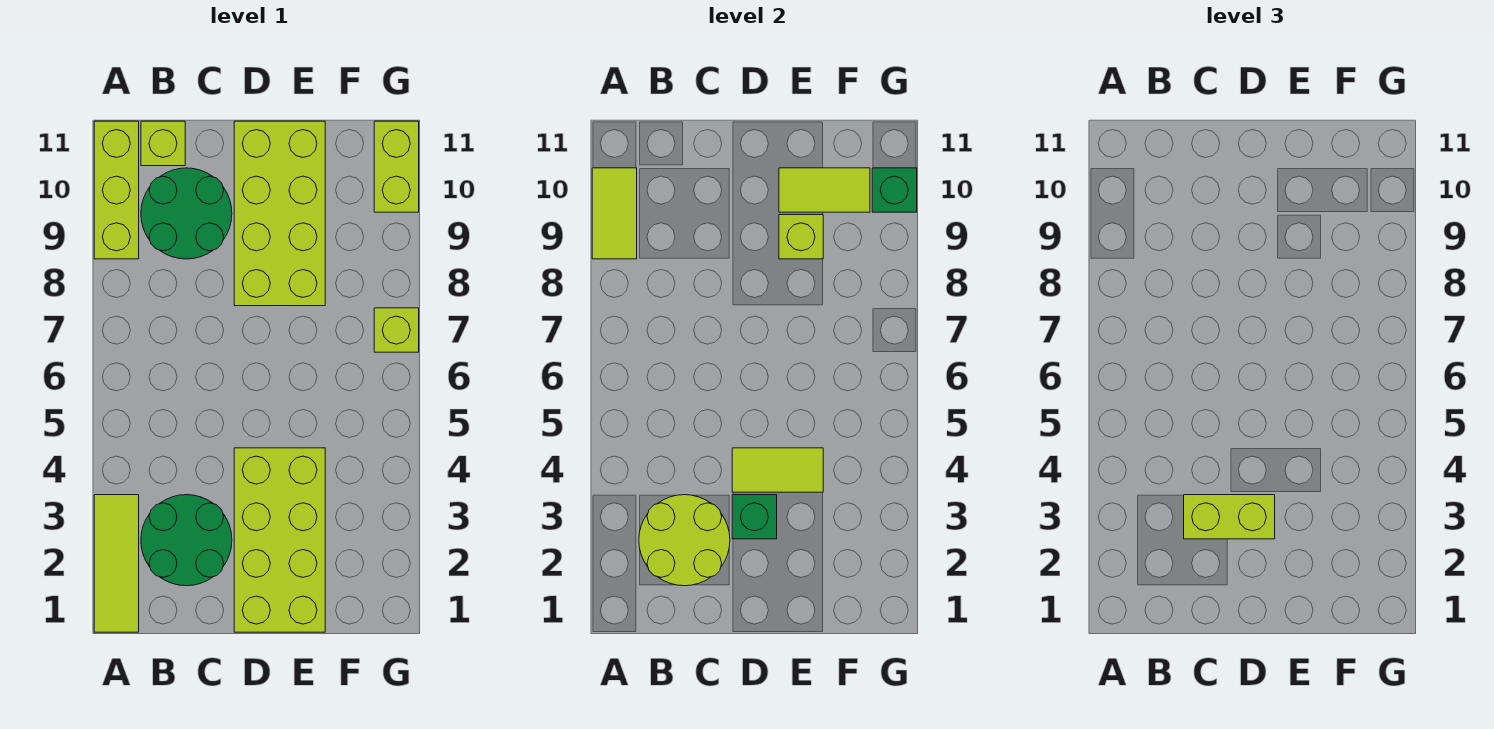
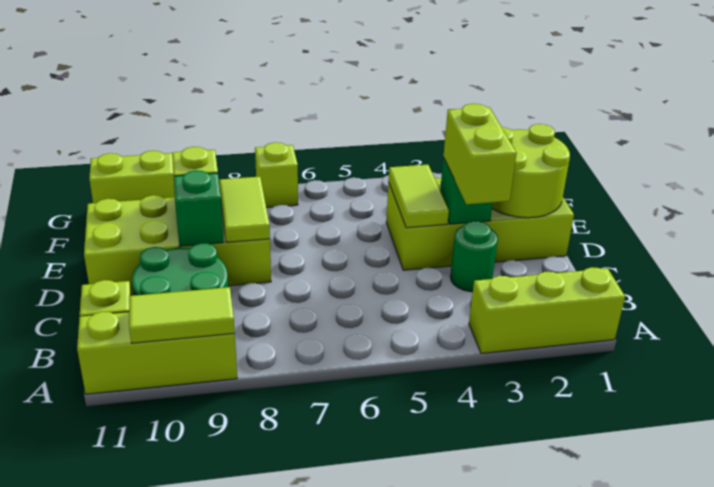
lime 1x3 tile [94,495,139,632] -> lime 1x3 brick [469,267,625,353]
green 2x2 round brick [141,495,232,586] -> green 1x1 round brick [450,221,498,292]
lime 2x2 round brick [639,495,730,586] -> lime 2x2 round brick moved to [492,124,570,218]
lime 1x2 tile [779,168,870,212] -> lime 1x2 tile moved to [219,177,270,242]
green 1x1 brick [872,168,917,212] -> green 1x1 brick moved to [174,170,224,246]

